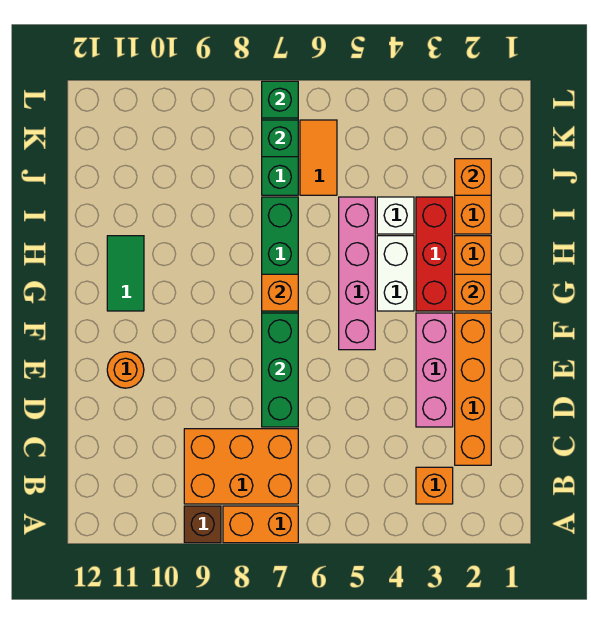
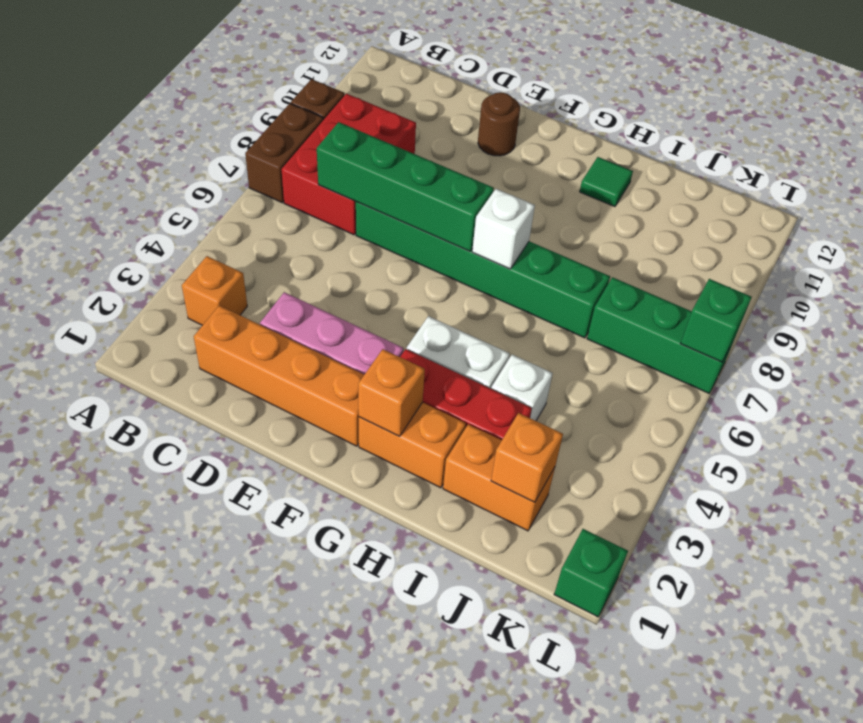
orange 1x2 brick [223,506,298,543] -> brown 1x2 brick [245,104,323,203]
orange 2x3 brick [184,429,298,504] -> red 2x3 brick [281,94,416,235]
green 1x3 brick [262,313,298,427] -> green 1x4 brick [317,122,494,251]
orange 1x1 round brick [107,352,144,388] -> brown 1x1 round brick [478,92,520,156]
pink 1x4 brick [339,197,375,350] -> none
orange 1x1 brick [262,274,298,311] -> white 1x1 brick [472,189,535,269]
green 1x2 tile [107,236,144,311] -> green 1x1 tile [580,157,633,207]
orange 1x2 tile [300,120,337,195] -> none
green 1x1 brick [262,120,298,157] -> green 1x1 brick moved to [554,529,628,617]

